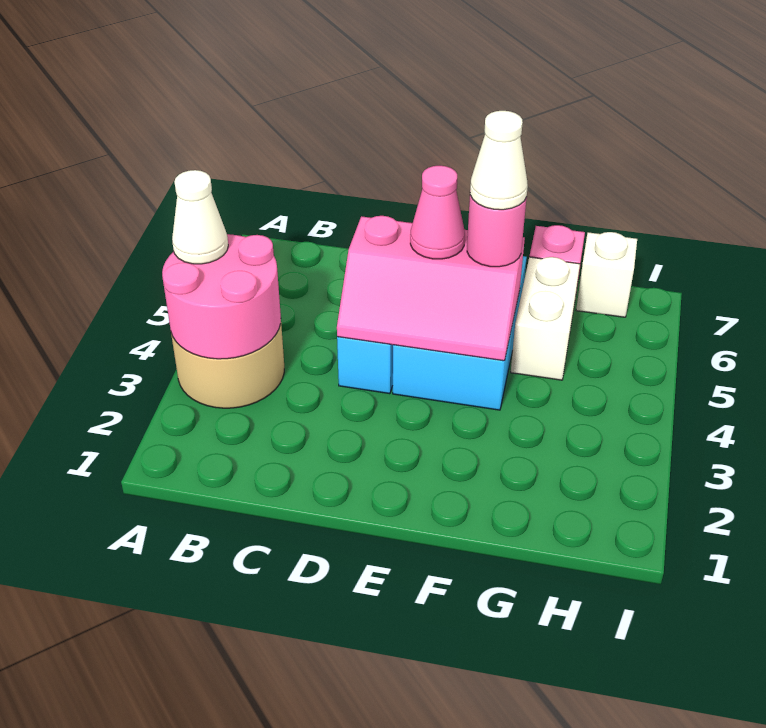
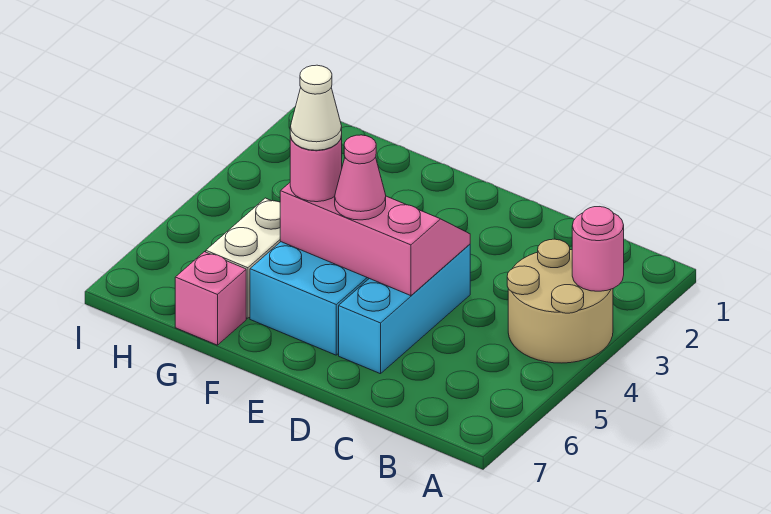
pink 2x2 round brick [162,234,281,359] -> pink 1x1 round brick [572,207,624,291]
white 1x1 cone [172,170,228,264] -> none
white 1x1 brick [576,232,637,317] -> none

